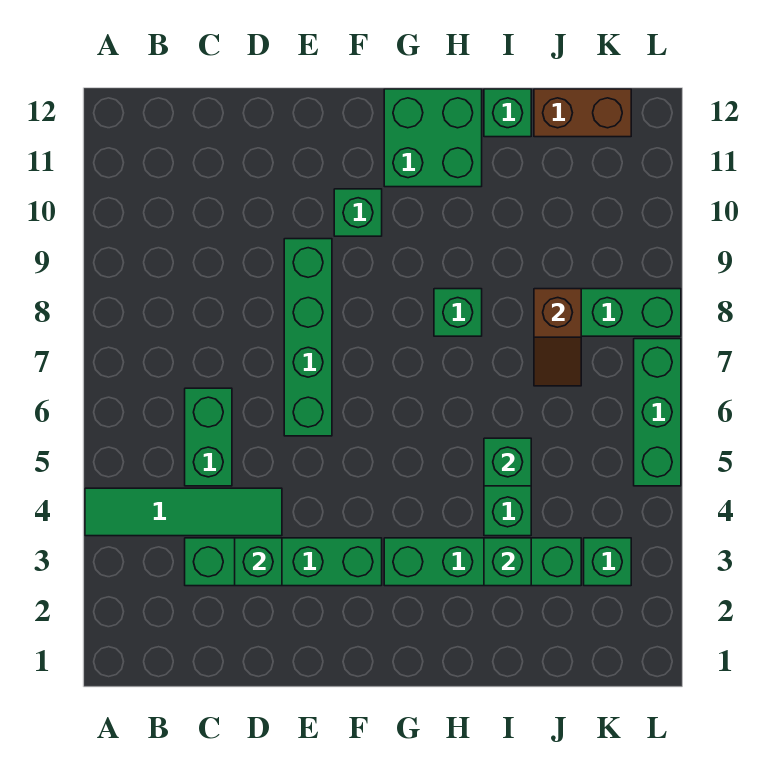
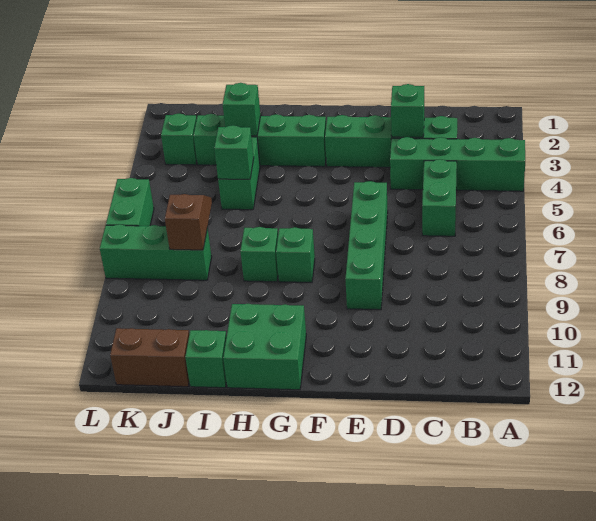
green 1x4 tile [85,488,282,536] -> green 1x4 brick [390,137,525,191]
green 1x1 brick [334,189,382,236] -> green 1x1 brick moved to [276,227,315,282]
green 1x3 brick [634,339,681,486] -> green 1x2 brick [106,178,154,226]

